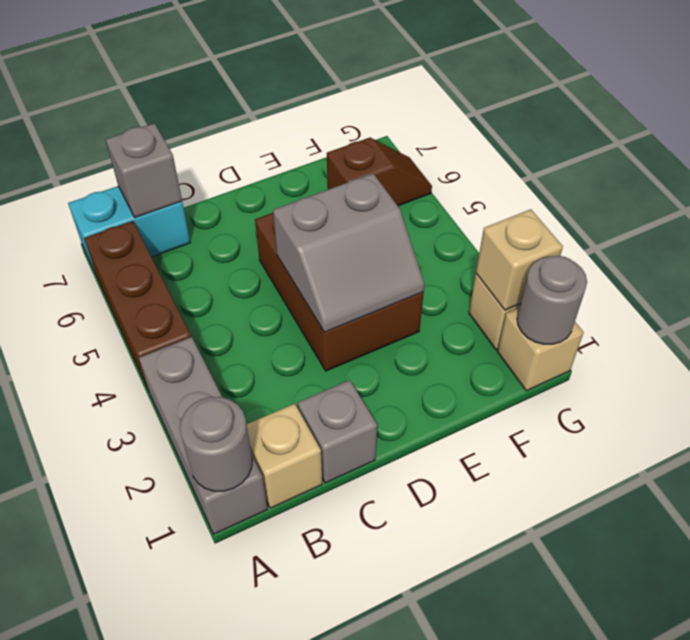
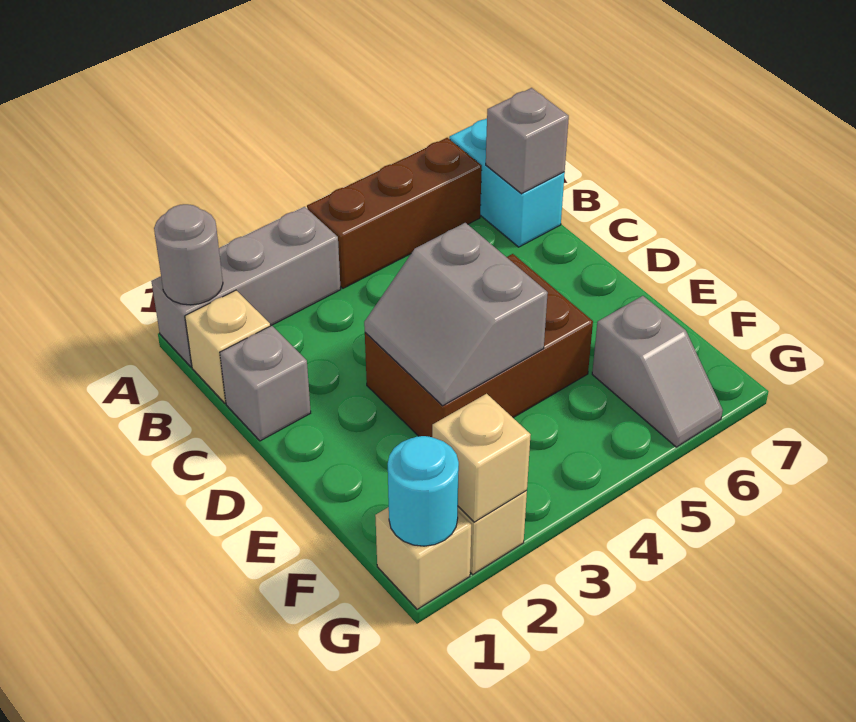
brown 1x2 slope [327,138,432,206] -> grey 1x2 slope [592,296,723,447]
grey 1x1 round brick [517,256,587,344] -> cyan 1x1 round brick [388,436,459,546]

